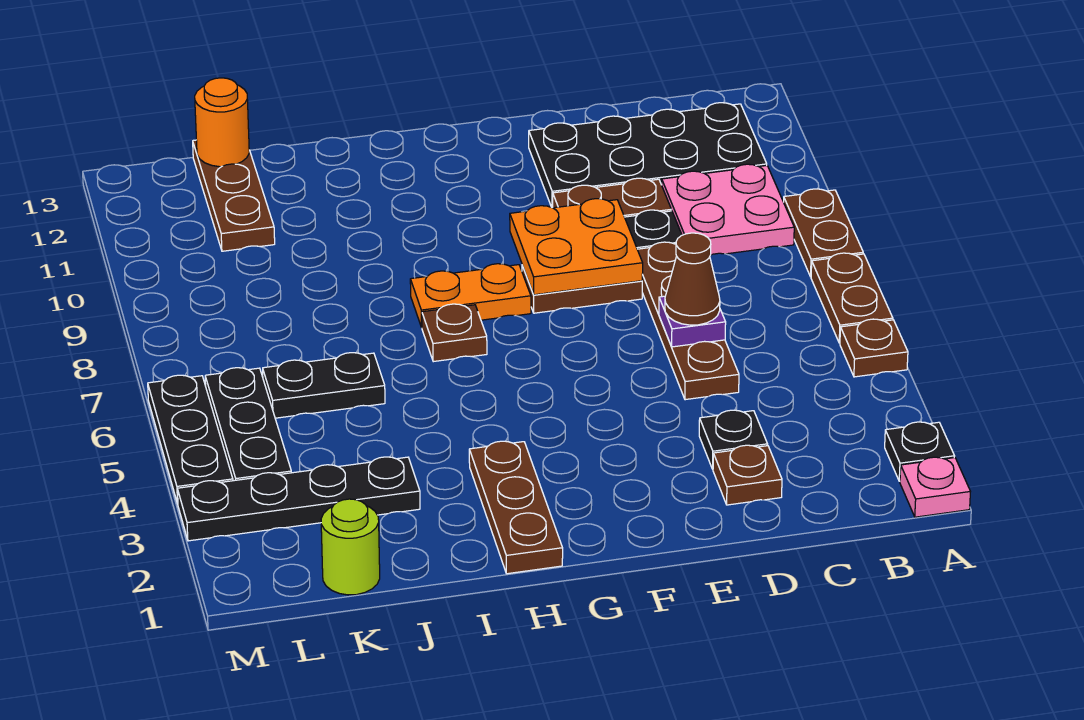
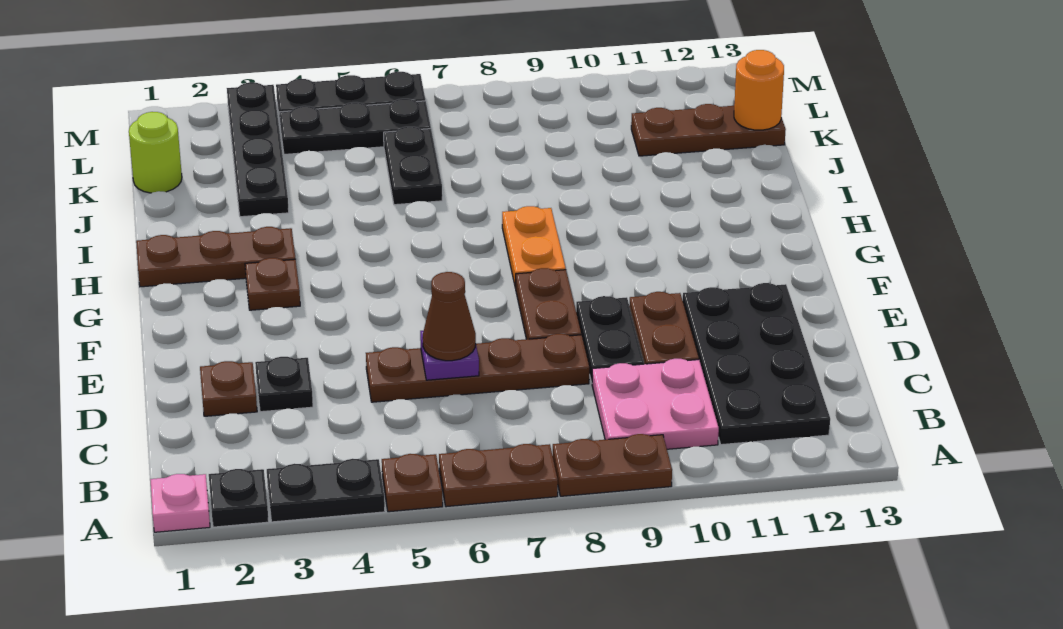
none -> black 1x2 plate [267,459,385,522]
orange 2x2 plate [510,199,643,295] -> none
brown 1x1 plate [422,304,487,362] -> brown 1x1 plate moved to [245,258,300,310]

